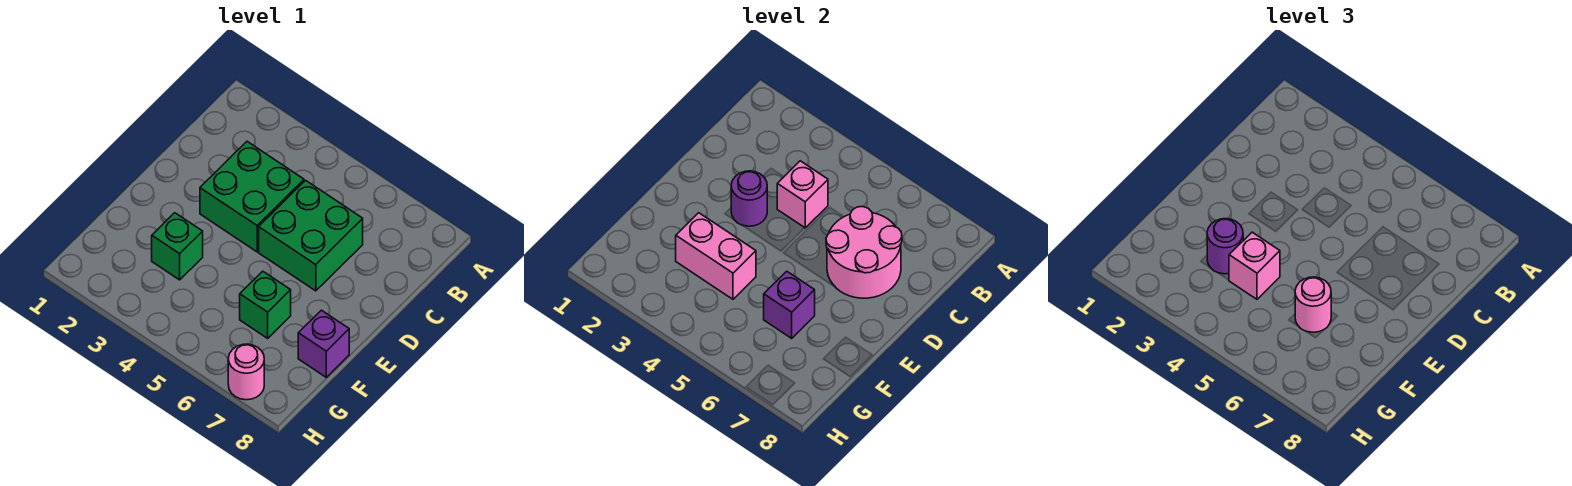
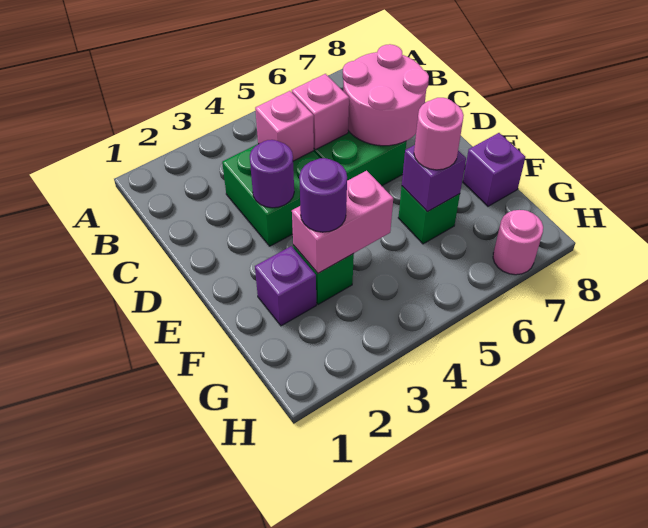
none -> purple 1x1 brick [255,246,316,326]
pink 1x1 brick [1229,232,1280,299] -> pink 1x1 brick moved to [292,74,349,150]

